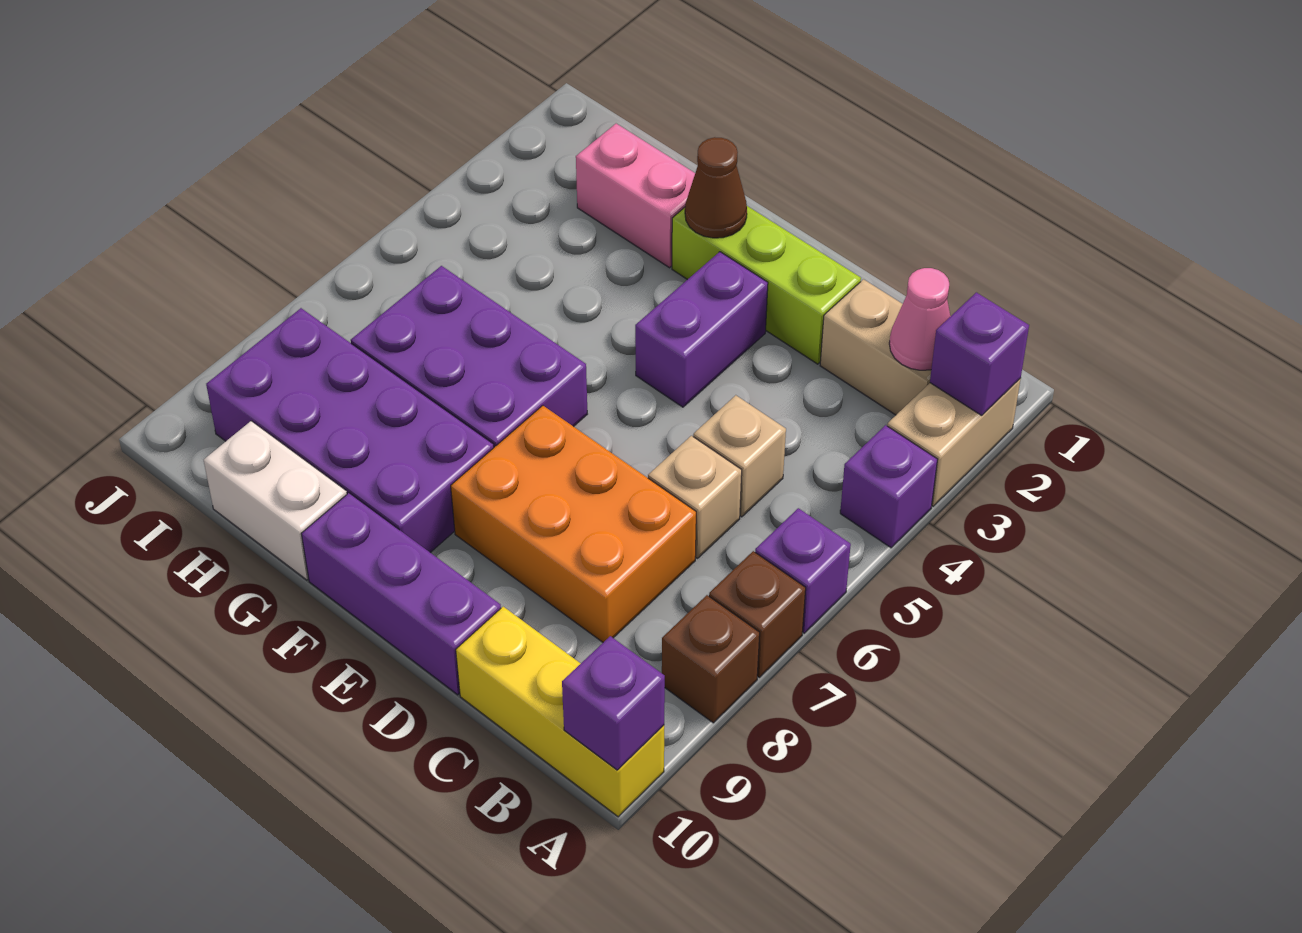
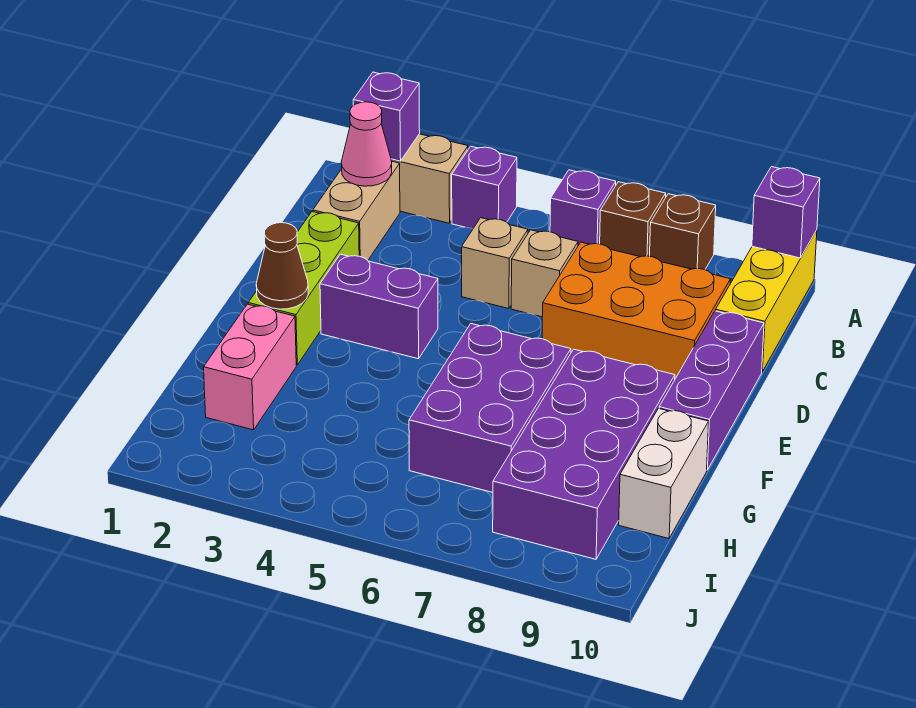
orange 2x3 brick [451,406,696,642] -> orange 2x3 brick turned to [542,242,731,379]

